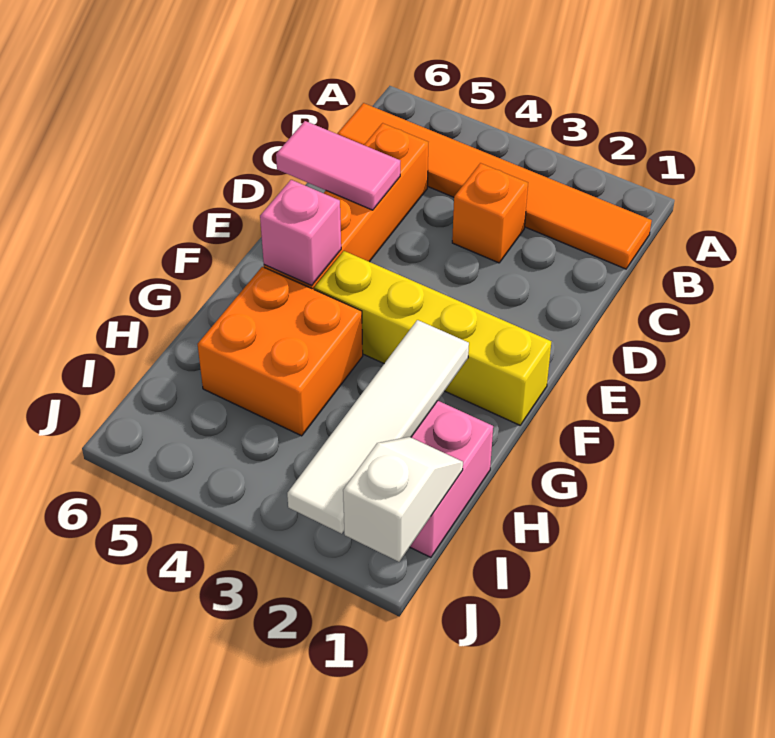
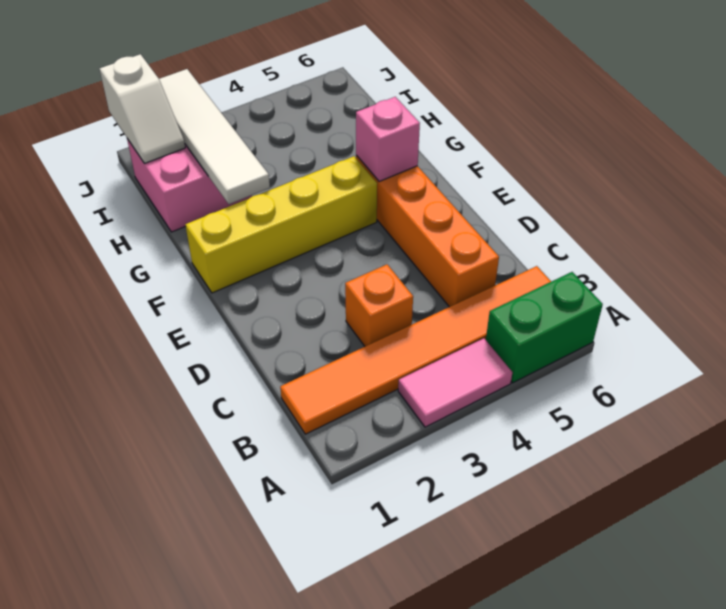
none -> green 1x2 brick [486,272,603,383]
pink 1x2 tile [276,121,400,210] -> pink 1x2 tile moved to [398,338,512,427]
orange 2x2 brick [198,267,363,436] -> none

